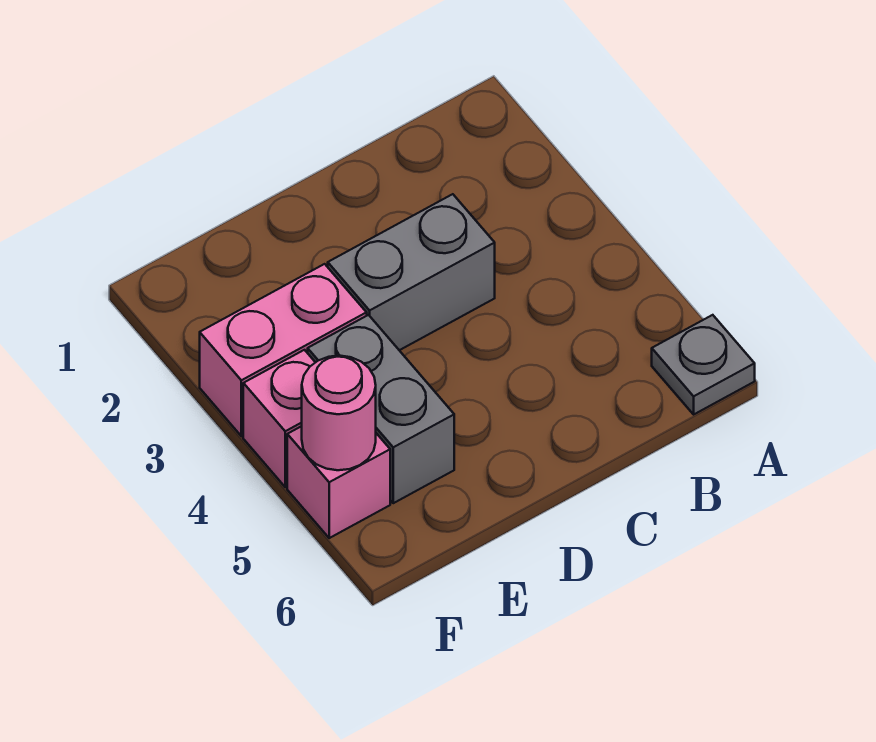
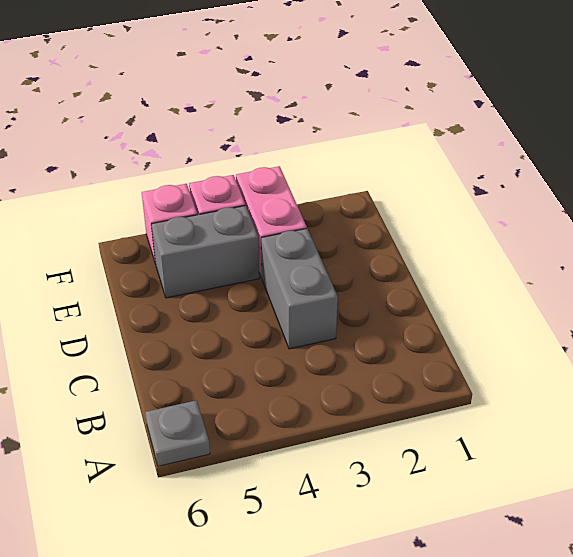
pink 1x1 round brick [302,356,376,470] -> none

